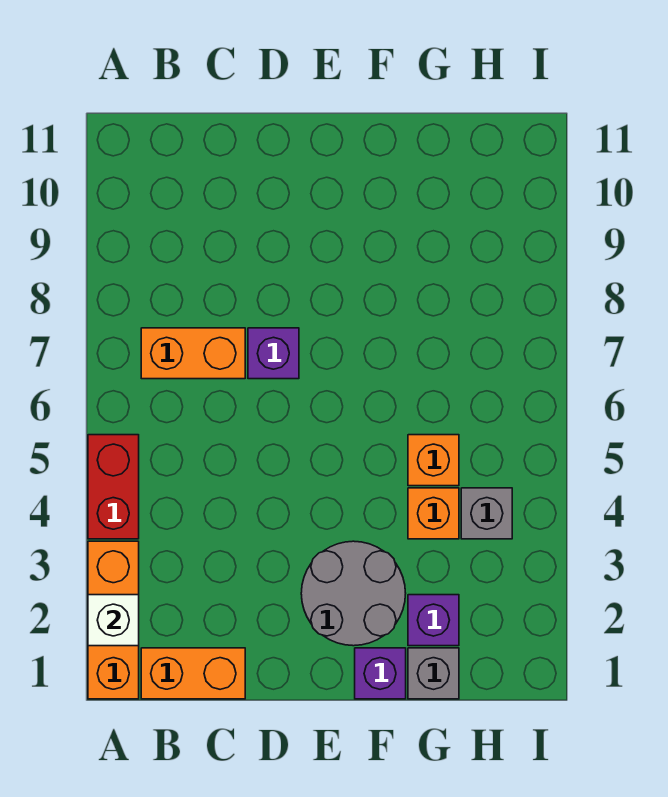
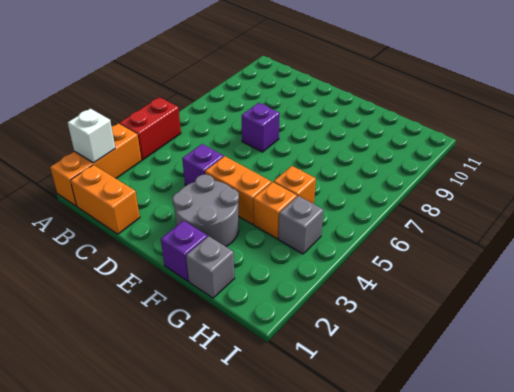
orange 1x2 brick [141,328,245,379] -> orange 1x2 brick moved to [205,156,271,224]
purple 1x1 brick [408,595,459,646] -> purple 1x1 brick moved to [182,144,224,185]

